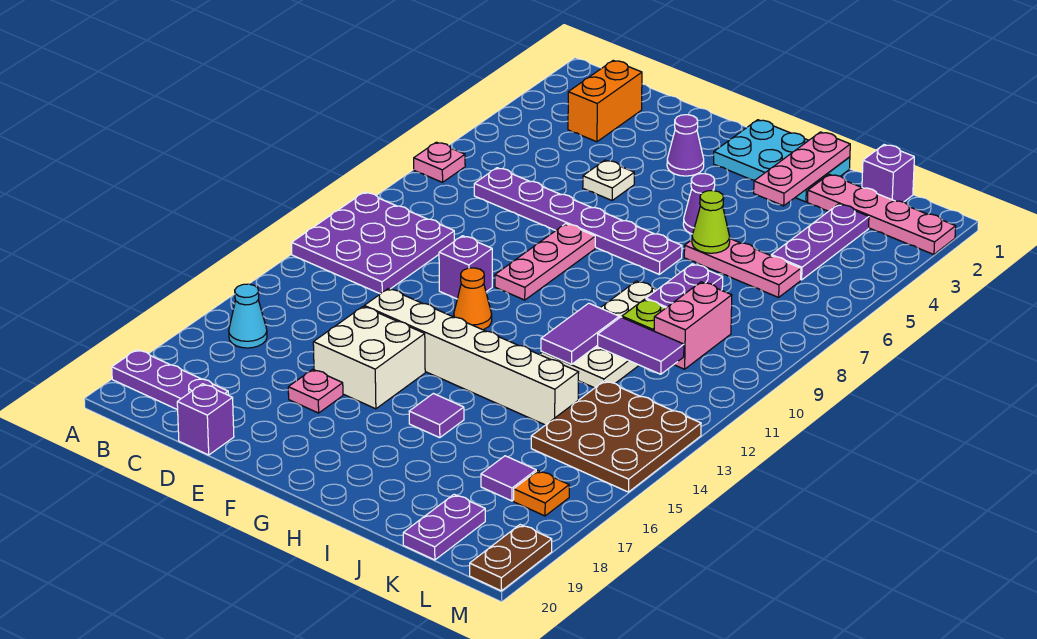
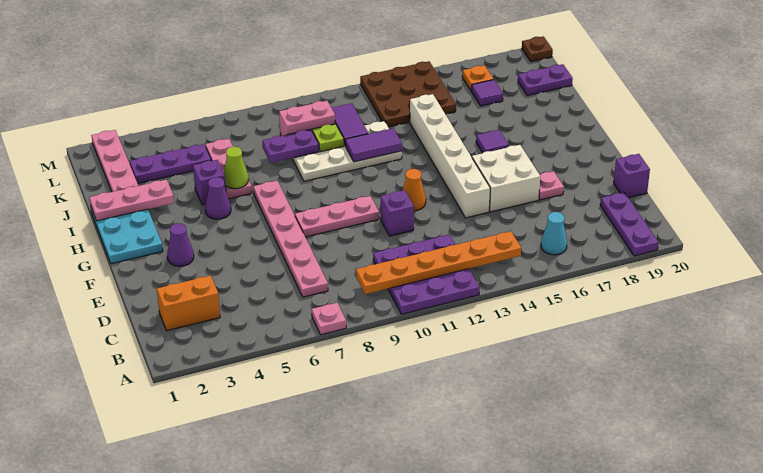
none -> orange 1x6 plate [356,231,521,294]
purple 1x6 plate [474,168,682,274] -> pink 1x6 plate [253,181,328,297]
white 1x1 plate [583,160,634,200] -> none
purple 1x1 brick [862,145,914,202] -> purple 1x1 brick moved to [193,160,226,205]
brown 1x2 plate [470,525,552,591] -> brown 1x1 plate [522,36,553,62]

